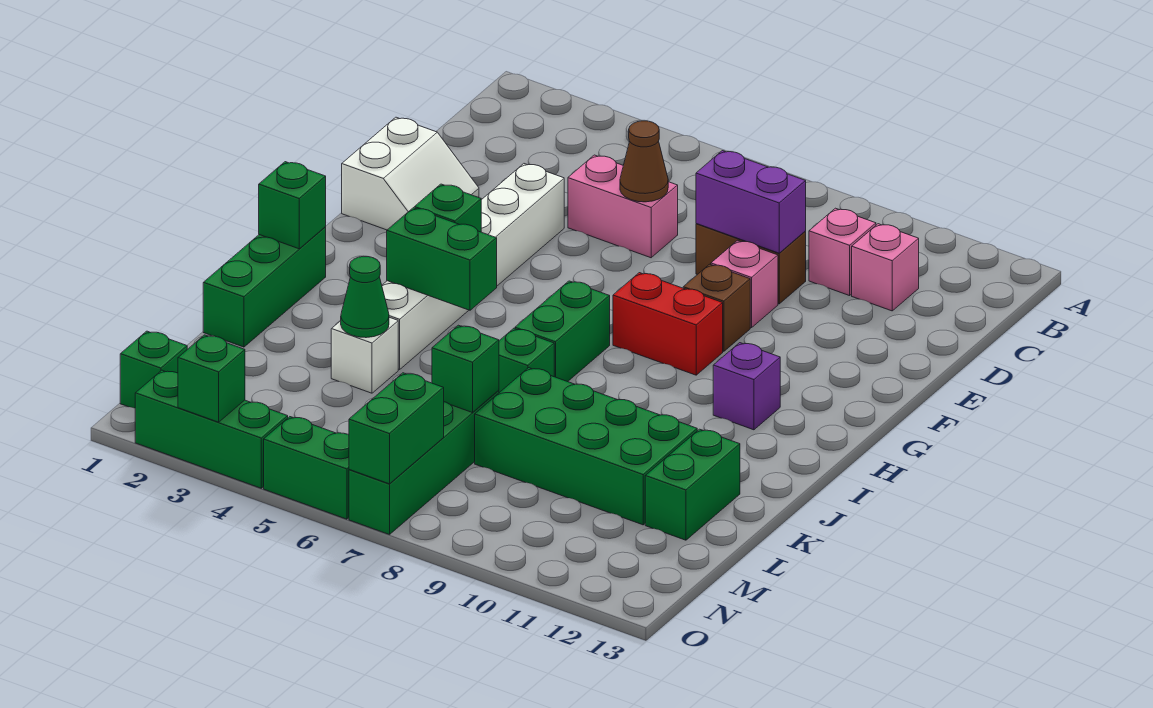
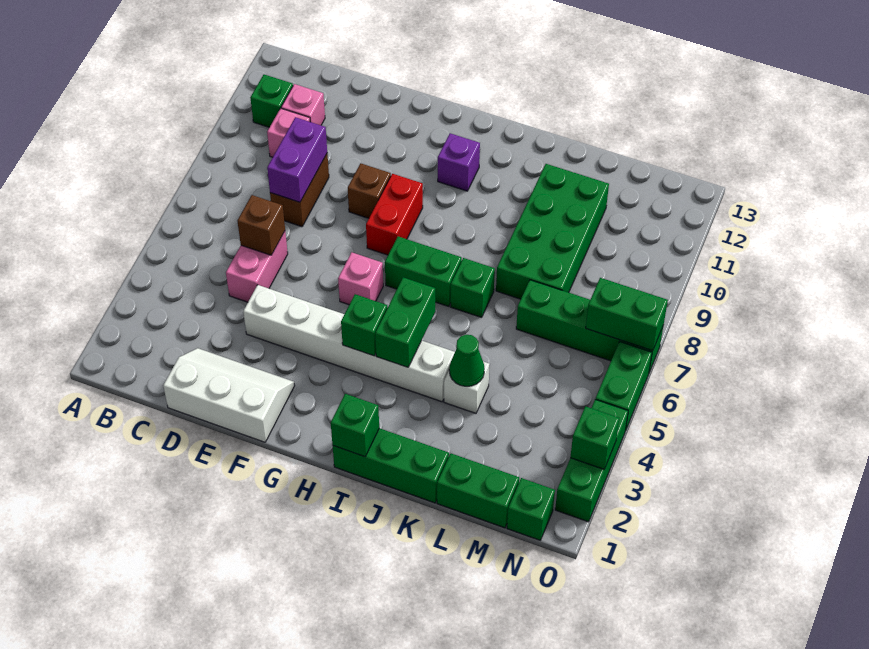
brown 1x1 cone [620,121,668,202] -> brown 1x1 brick [238,195,285,255]
white 2x2 slope [342,117,479,230] -> white 2x3 slope [163,348,295,442]
pink 1x1 brick [711,240,778,328] -> pink 1x1 brick moved to [338,252,383,305]
green 1x2 brick [645,429,740,540] -> green 1x2 brick moved to [437,453,519,528]
green 1x1 brick [432,325,499,413] -> green 1x1 brick moved to [250,75,293,127]

